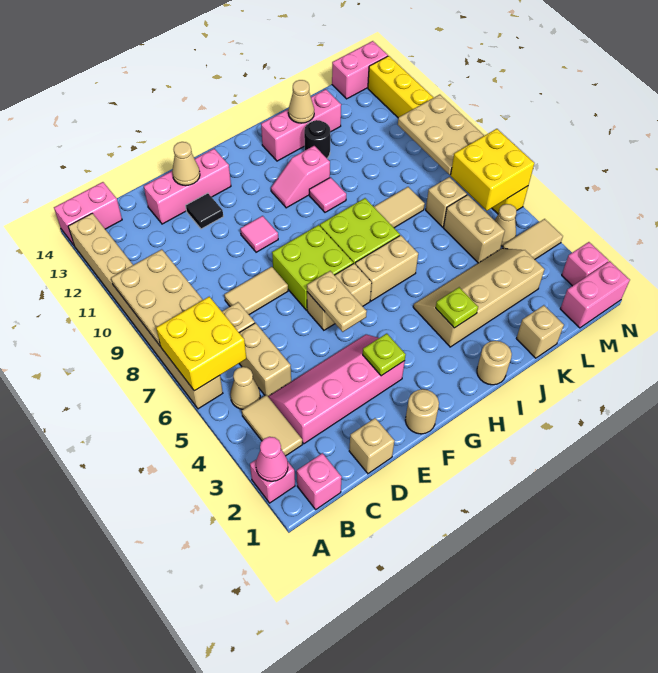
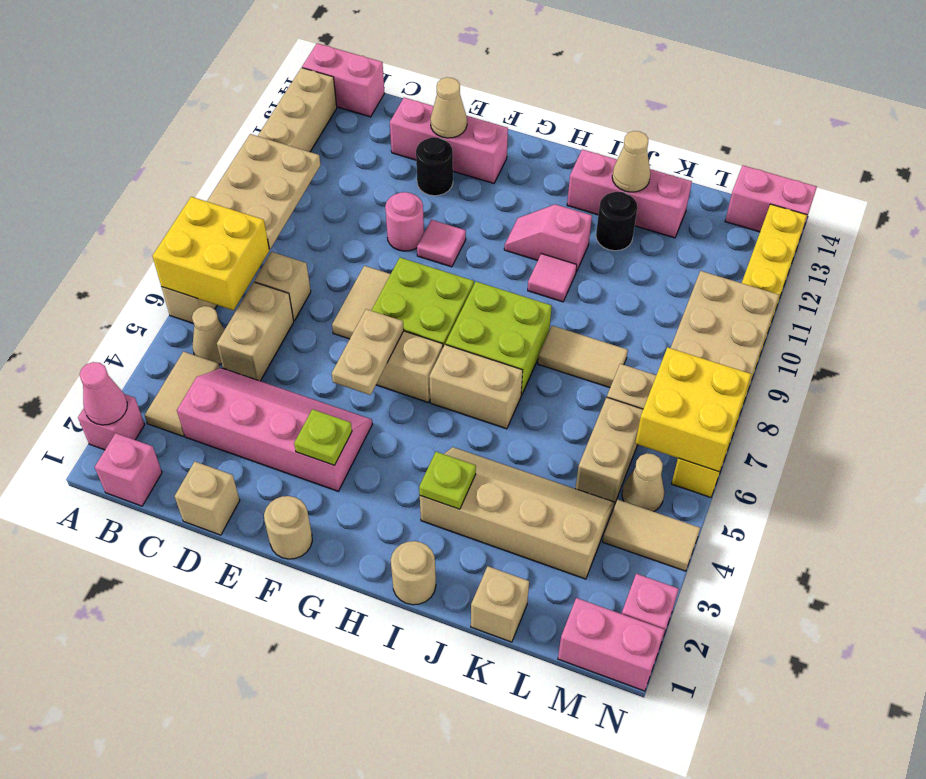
tan 1x2 tile [224,267,288,315] -> tan 1x2 tile turned to [332,266,391,339]
none -> pink 1x1 round brick [385,192,424,251]
black 1x1 tile [186,193,223,229] -> black 1x1 round brick [416,137,453,196]

